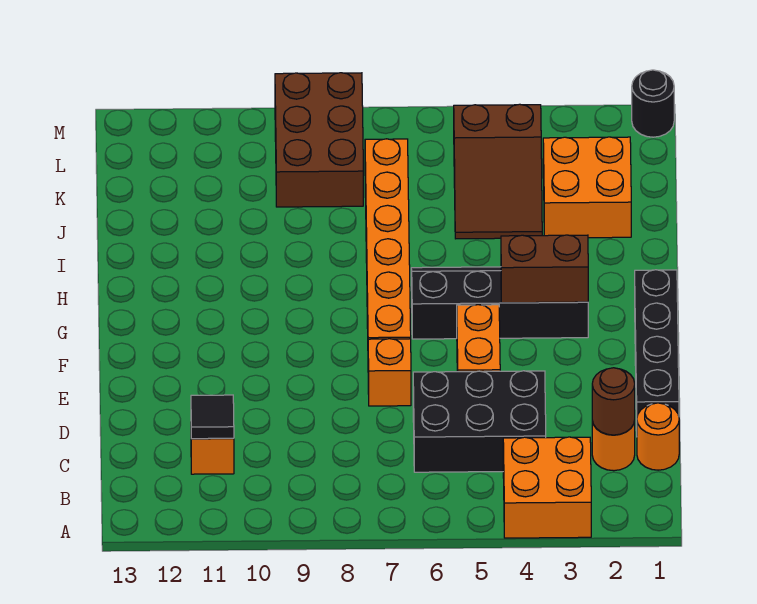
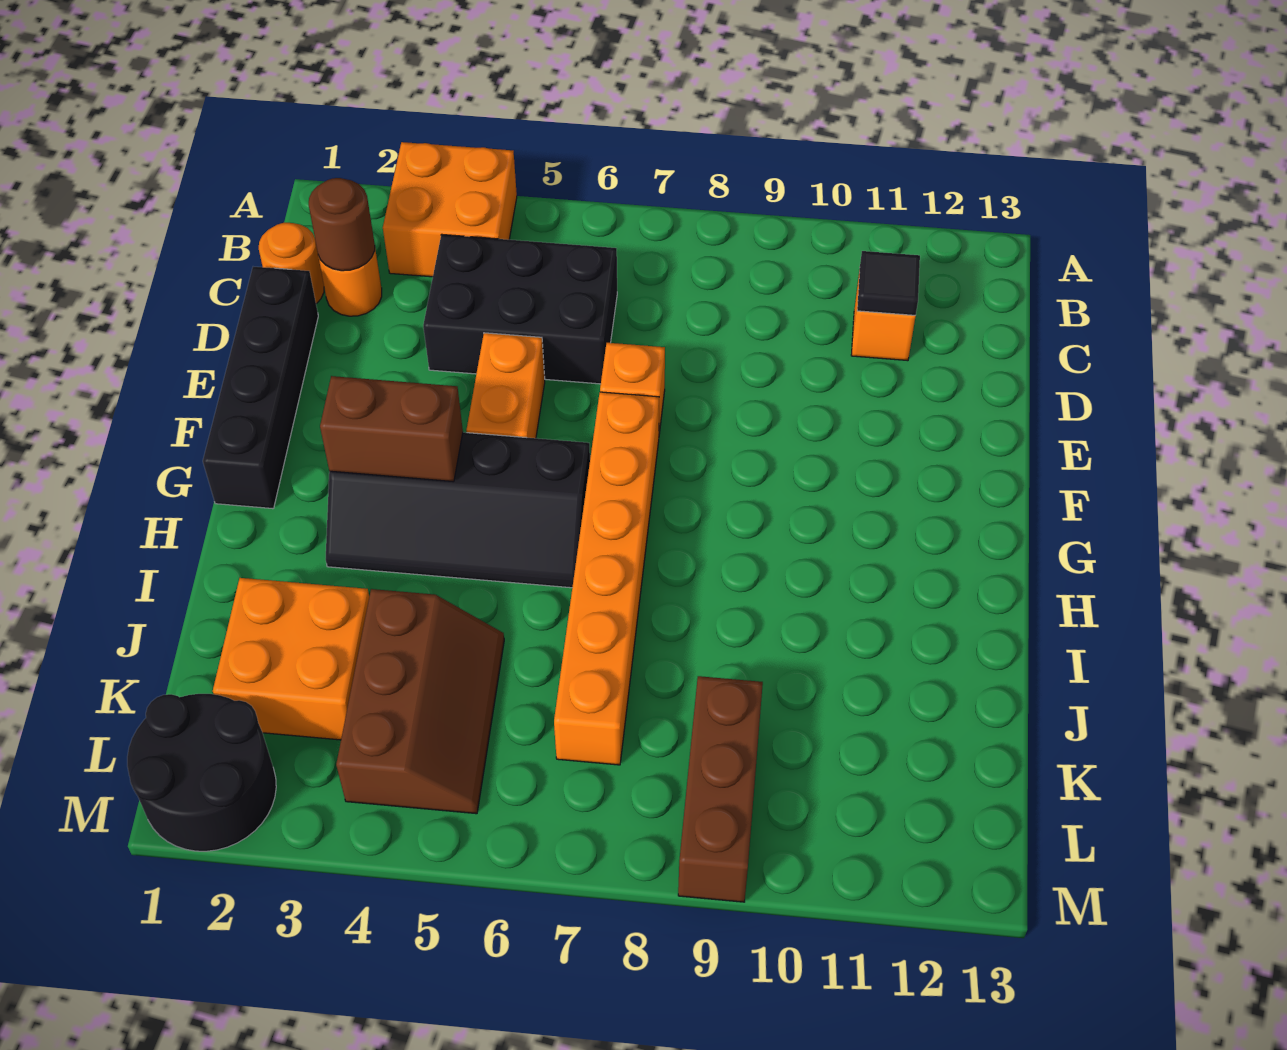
brown 2x3 slope [454,104,542,239] -> brown 2x3 slope turned to [336,589,504,814]
brown 2x3 brick [275,73,363,207] -> brown 1x3 brick [678,676,763,902]
black 1x1 round brick [632,70,674,137] -> black 2x2 round brick [127,694,276,851]

